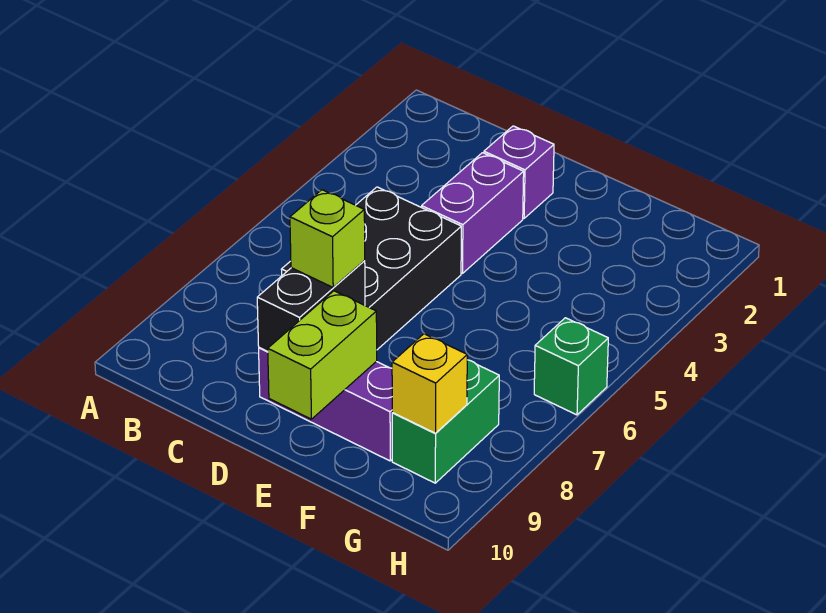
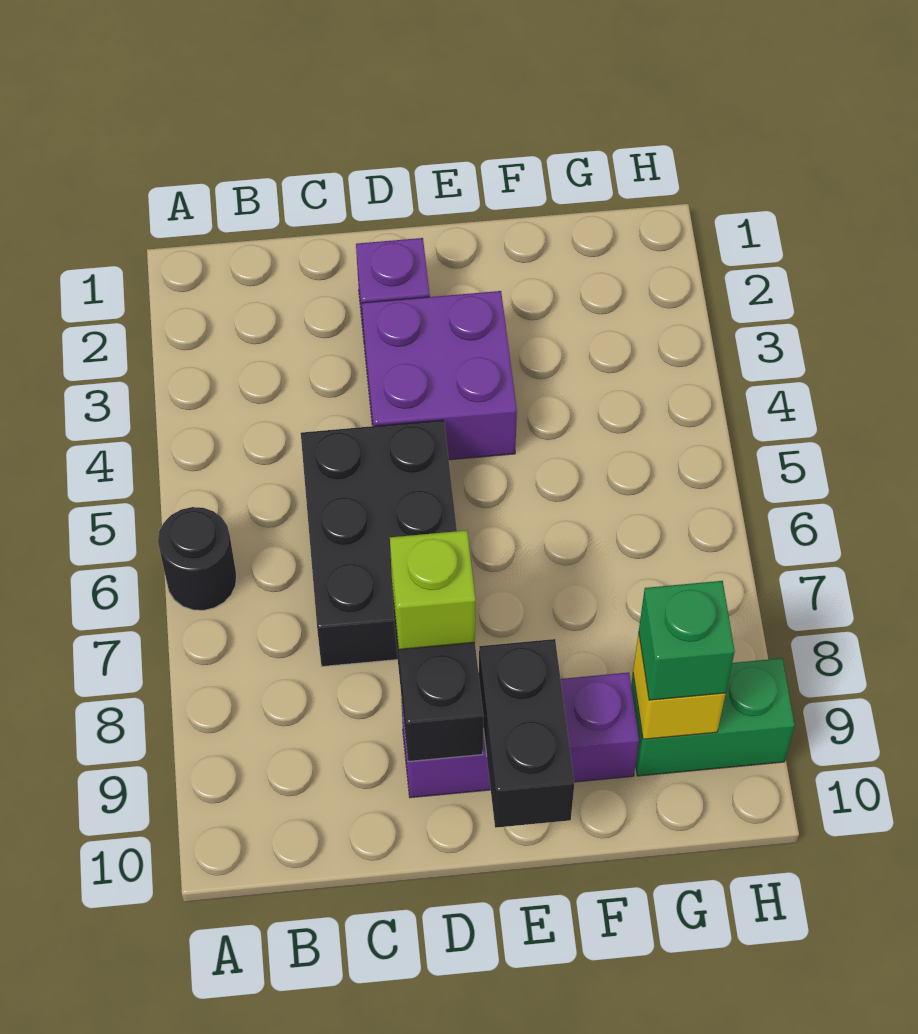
none -> black 1x1 round brick [158,507,237,610]
purple 1x2 brick [422,153,524,273] -> purple 2x2 brick [362,291,517,460]
lime 1x2 brick [268,291,377,419] -> black 1x2 brick [479,639,574,828]
green 1x2 brick [392,360,499,483] -> green 1x2 brick turned to [631,658,795,776]
green 1x1 brick [534,318,608,415] -> green 1x1 brick moved to [639,581,735,700]

